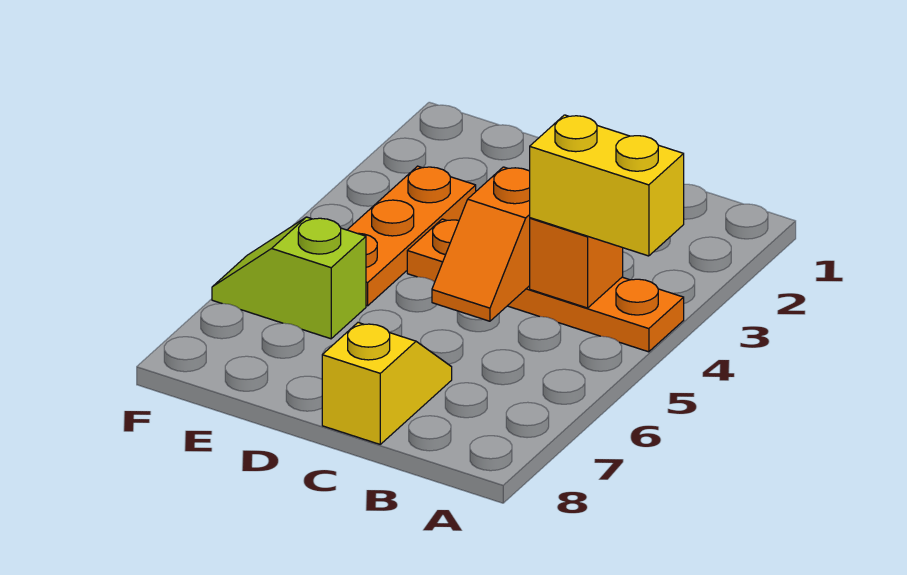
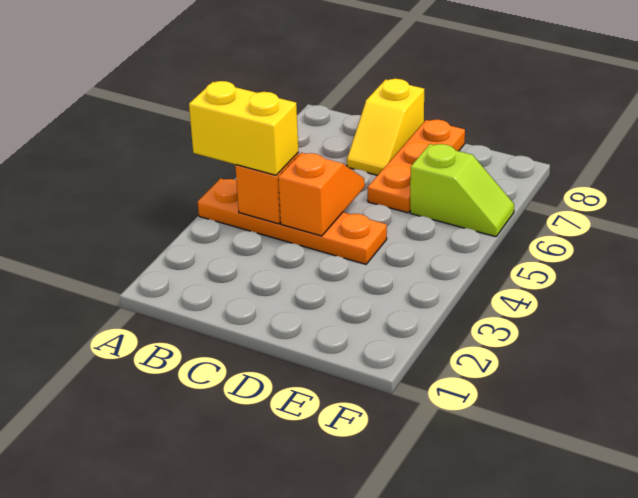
orange 1x3 plate [348,166,476,306] -> orange 1x3 plate moved to [368,120,465,213]

